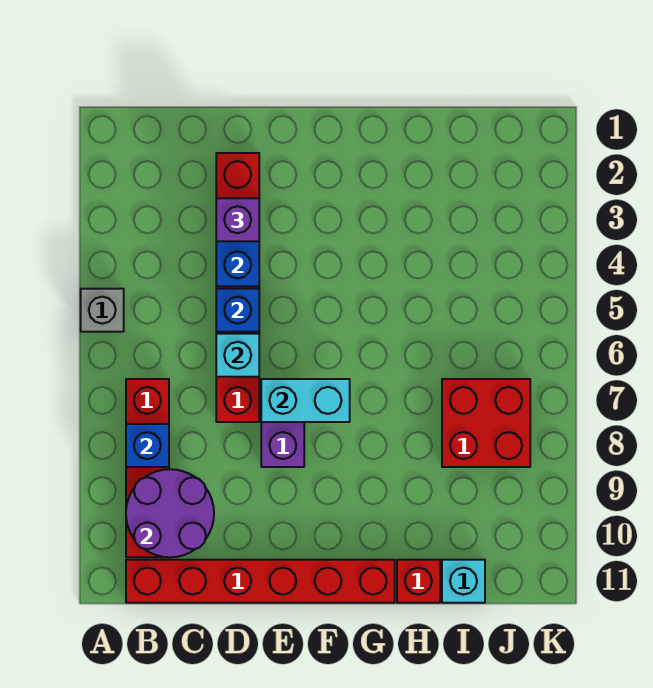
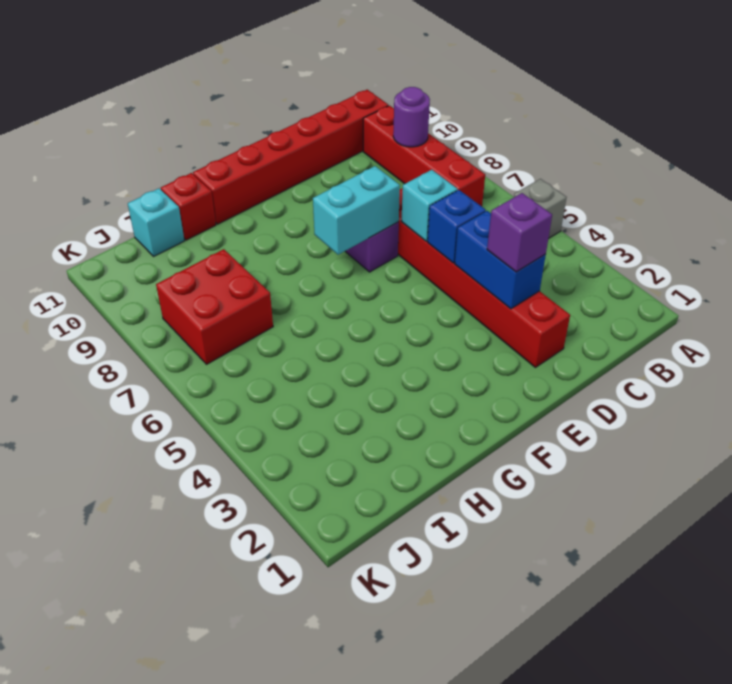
blue 1x1 brick [126,424,169,467] -> none
purple 2x2 round brick [126,469,214,557] -> purple 1x1 round brick [393,87,430,147]

